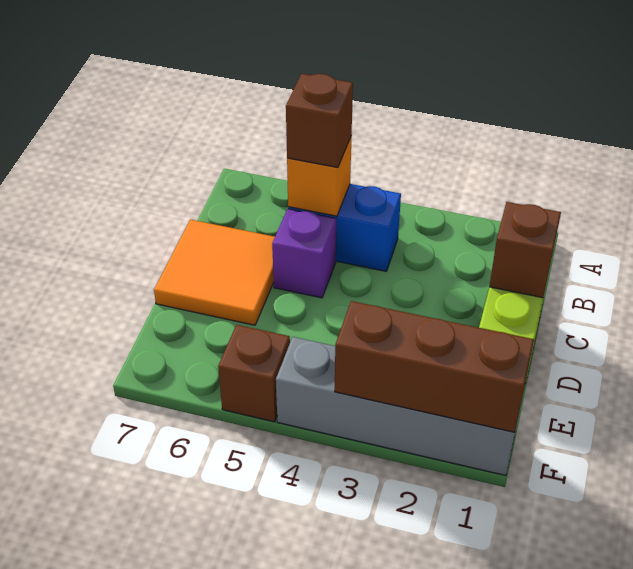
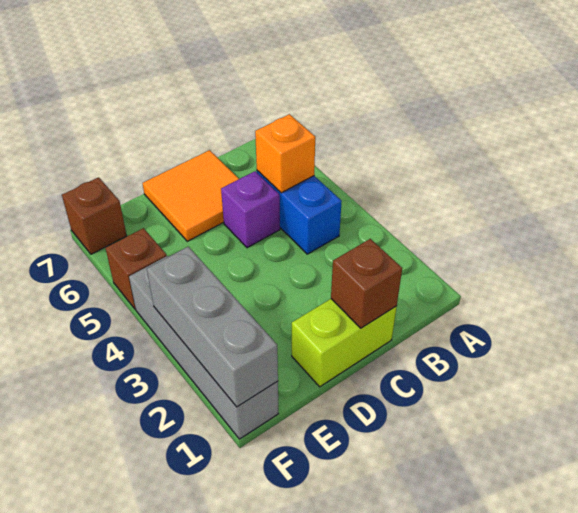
brown 1x1 brick [286,74,353,167] -> brown 1x1 brick moved to [62,177,127,254]
brown 1x3 brick [335,301,534,432] -> grey 1x3 brick [147,247,278,407]

